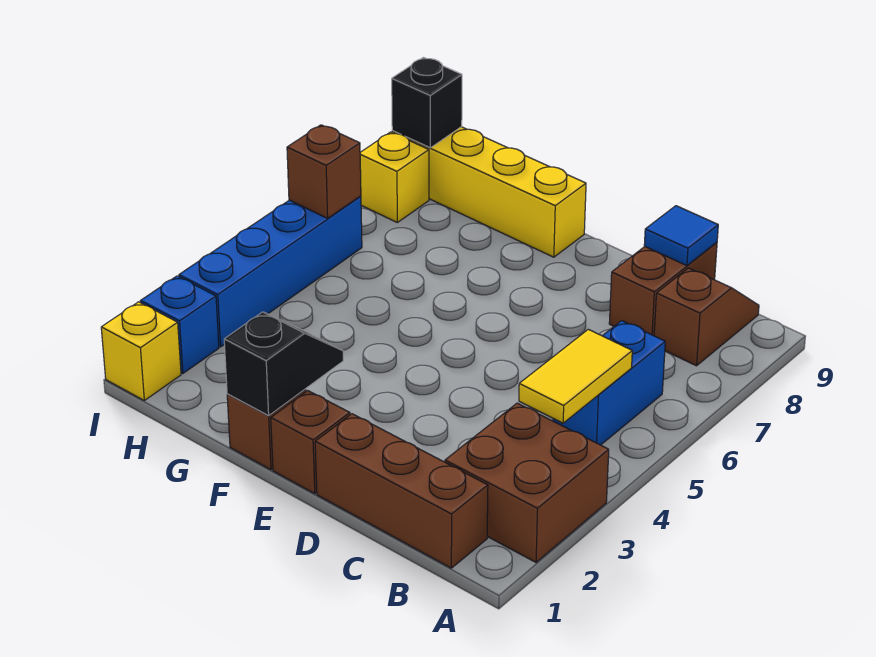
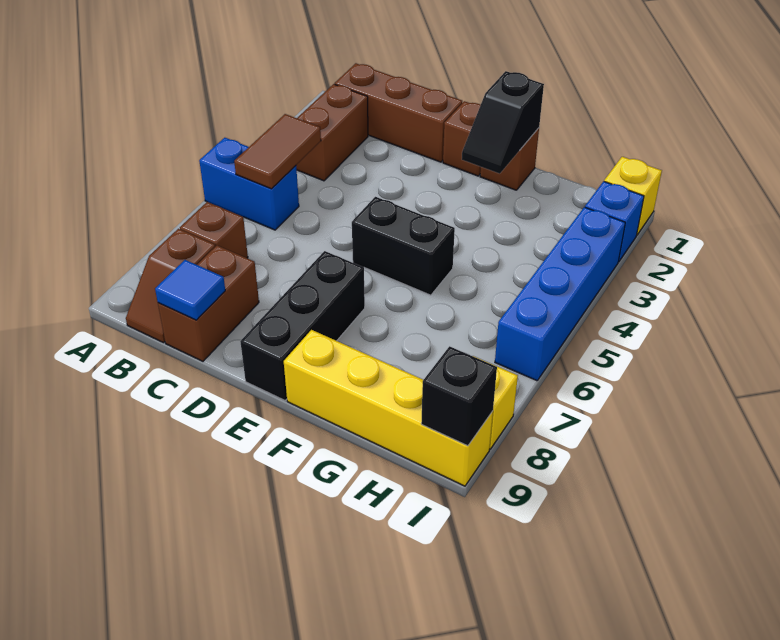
brown 2x2 brick [445,403,609,562] -> brown 1x2 brick [296,84,368,181]
yellow 1x2 tile [519,329,632,423] -> brown 1x2 tile [234,114,321,189]
blue 1x2 brick [553,321,665,445] -> blue 1x2 brick turned to [199,138,299,230]
none -> black 1x2 brick [352,197,455,295]
none -> black 1x3 brick [240,251,365,400]
brown 1x1 brick [287,125,361,218] -> brown 1x1 brick moved to [180,202,248,258]

